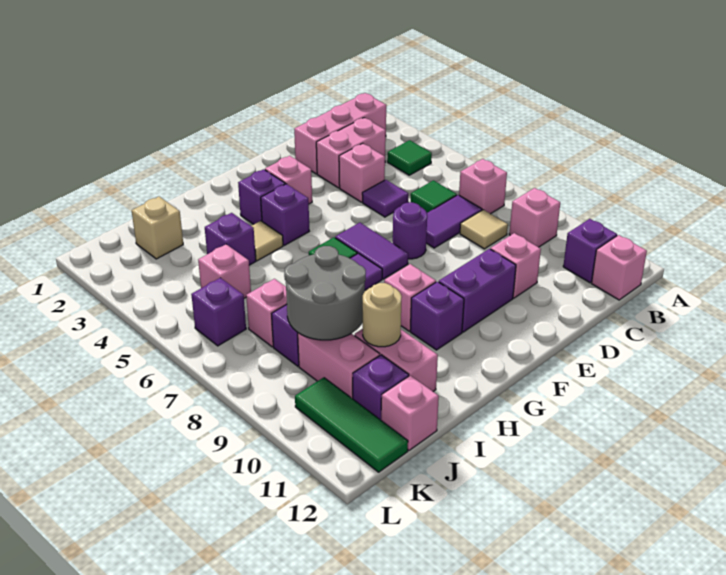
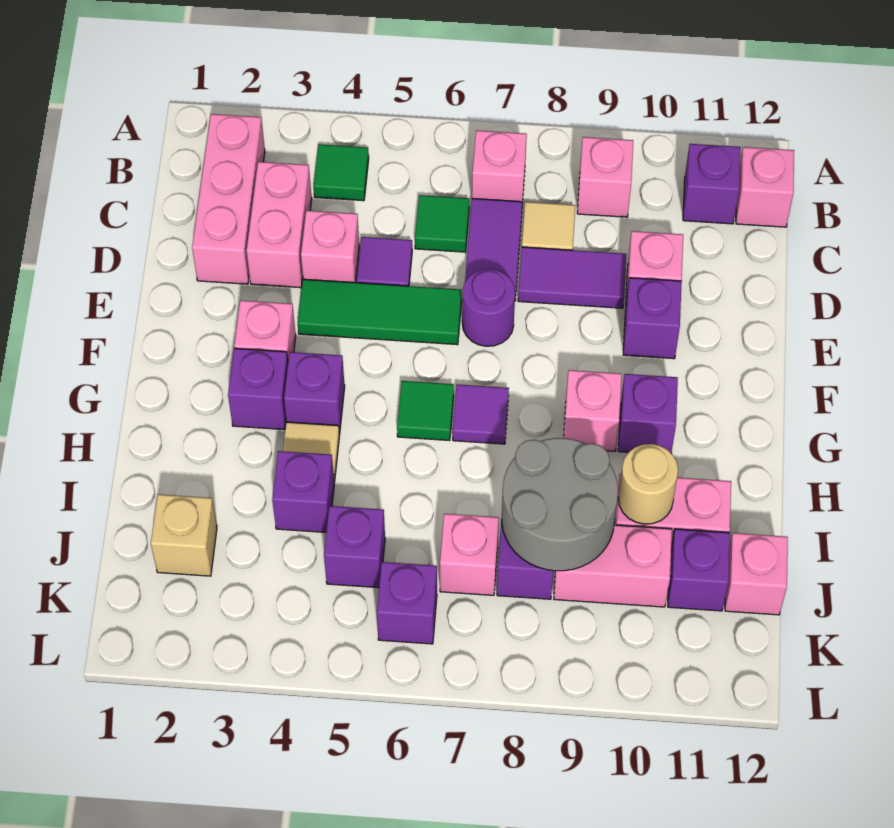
purple 1x2 brick [439,249,516,332] -> purple 1x1 brick [623,278,682,359]
purple 1x2 tile [335,223,408,279] -> purple 1x2 tile moved to [518,247,626,308]
pink 1x1 brick [198,244,251,298] -> purple 1x1 brick [324,506,385,588]
green 1x3 tile [295,377,408,472] -> green 1x3 tile moved to [298,279,462,345]

